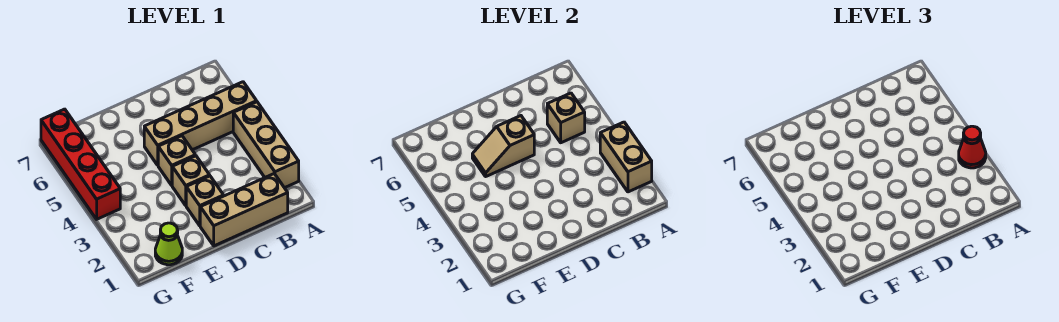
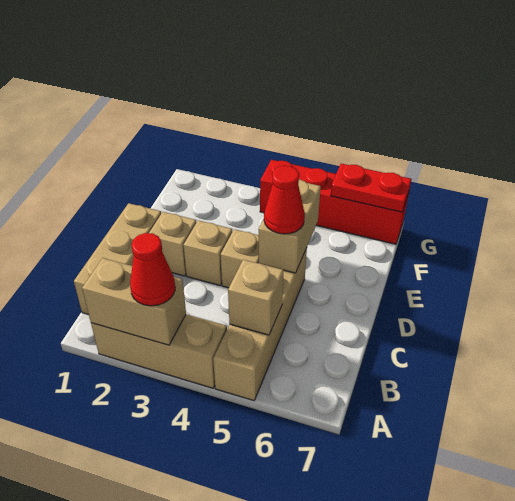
tan 1x2 slope [472,116,534,176] -> tan 1x2 brick [259,180,321,273]
none -> red 1x1 cone [264,166,305,234]
lime 1x1 cone [155,223,182,265] -> none
none -> red 1x2 plate [331,164,411,212]

